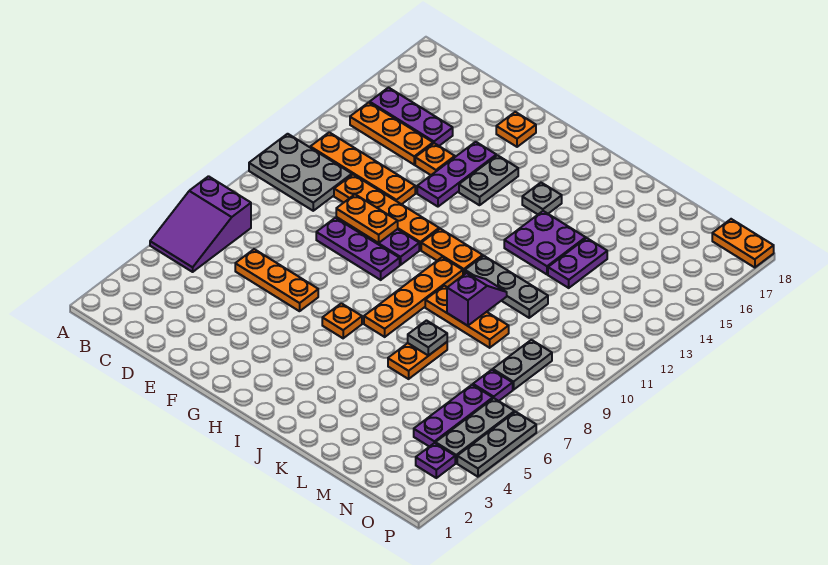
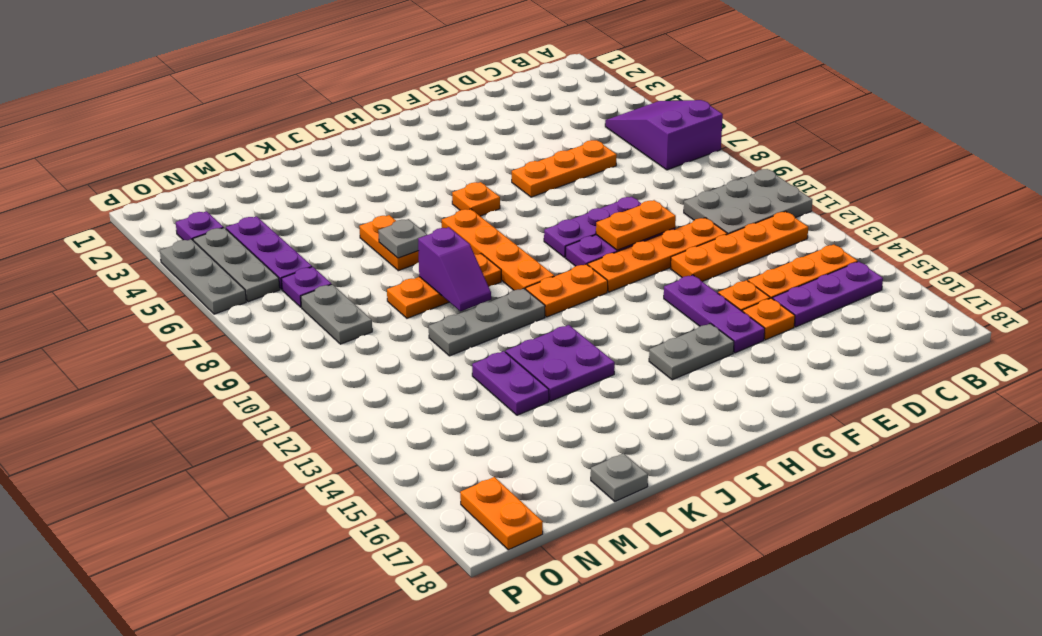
orange 1x1 plate [496,112,536,147] -> orange 1x1 plate moved to [742,298,795,340]
grey 1x2 plate [459,155,518,205] -> grey 1x2 plate turned to [649,324,734,380]
grey 1x1 plate [522,183,562,214] -> grey 1x1 plate moved to [591,453,648,501]
orange 1x2 plate [712,219,774,268] -> orange 1x2 plate turned to [460,477,543,550]

